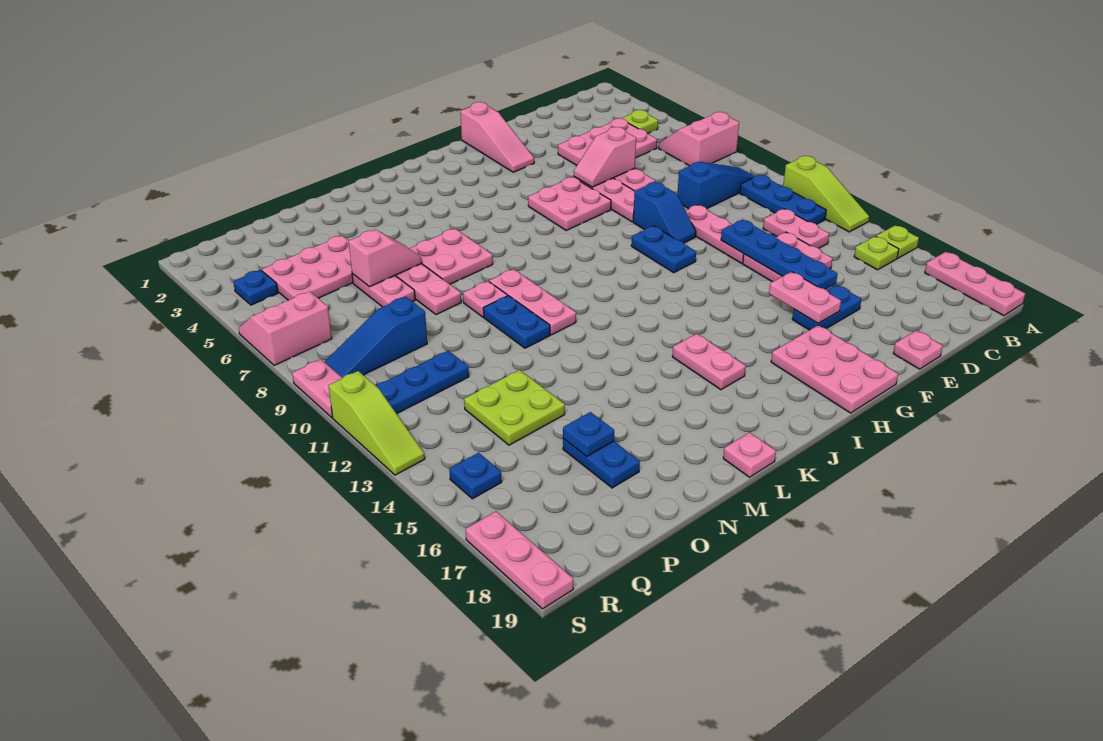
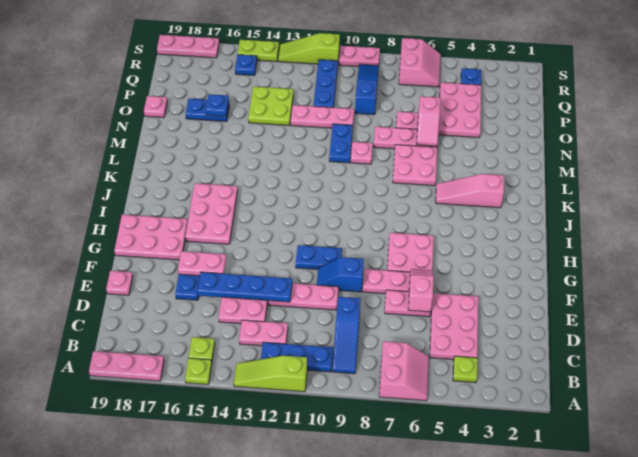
pink 1x3 slope [460,102,534,172] -> pink 1x3 slope moved to [436,174,504,208]
pink 1x2 plate [672,334,746,390] -> pink 2x3 plate [185,183,237,244]
pink 1x3 plate [489,269,576,335] -> pink 1x3 plate moved to [290,105,354,128]
pink 1x1 plate [723,432,776,477] -> pink 1x1 plate moved to [144,96,167,118]
blue 1x2 plate [483,296,550,348] -> blue 1x2 plate turned to [329,124,353,163]
none -> lime 1x2 plate [238,40,279,62]

